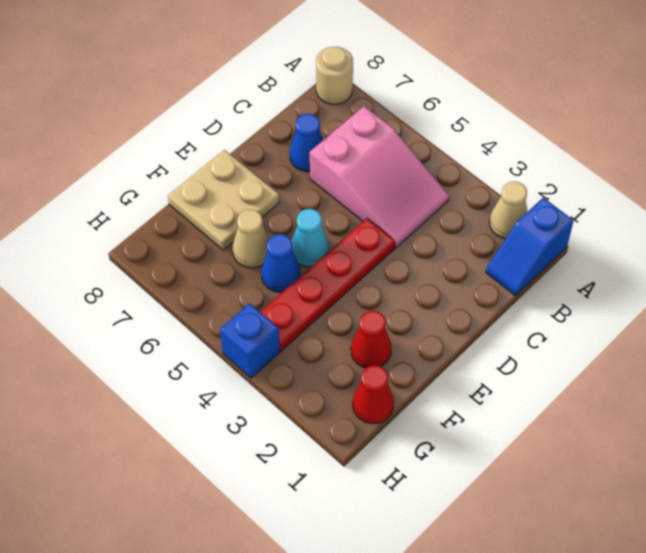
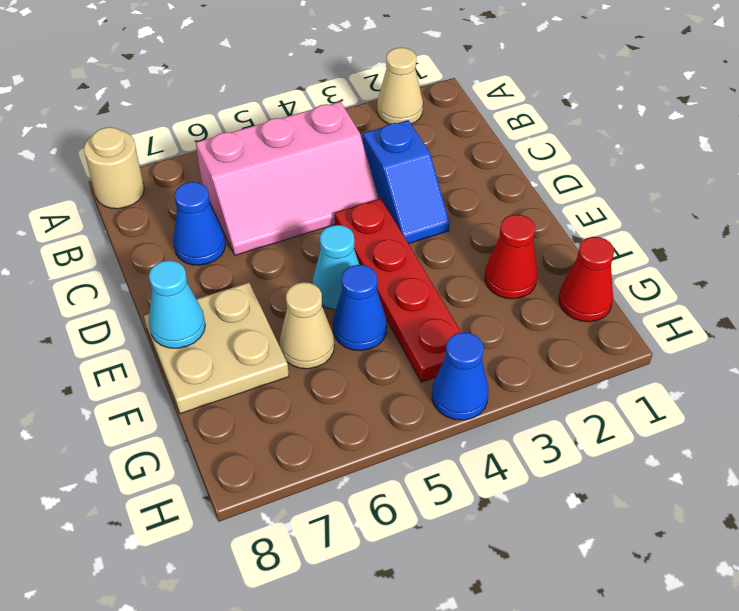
blue 1x2 slope [486,198,574,296] -> blue 1x2 slope moved to [362,120,450,244]
pink 2x3 slope [310,106,449,248] -> pink 2x3 slope turned to [196,102,379,255]
none -> cyan 1x1 cone [149,260,205,348]
blue 1x1 brick [220,303,280,378] -> blue 1x1 cone [432,332,488,420]

